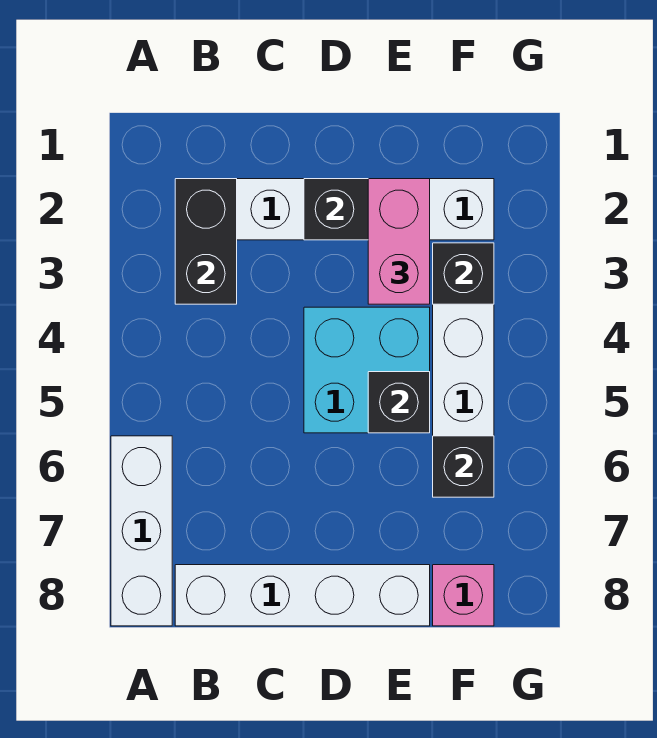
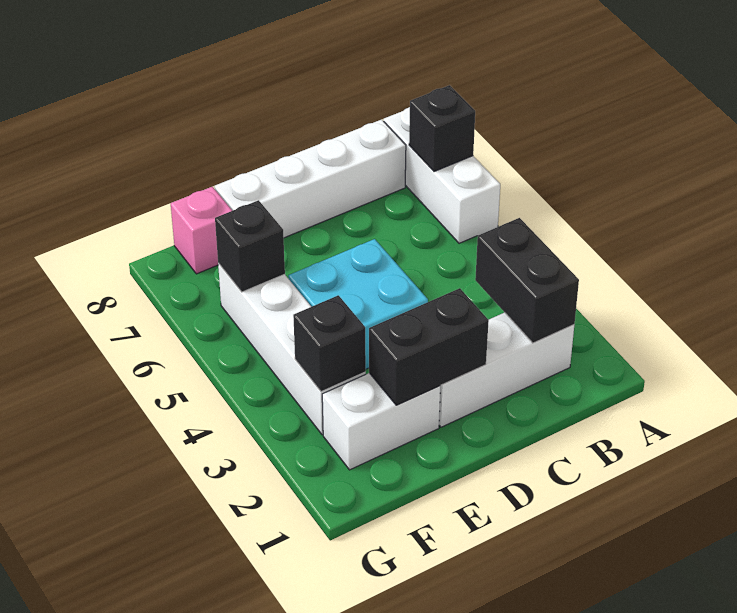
pink 1x2 brick [368,179,430,304] -> none
black 1x1 brick [368,372,430,433] -> black 1x1 brick moved to [409,85,475,172]

